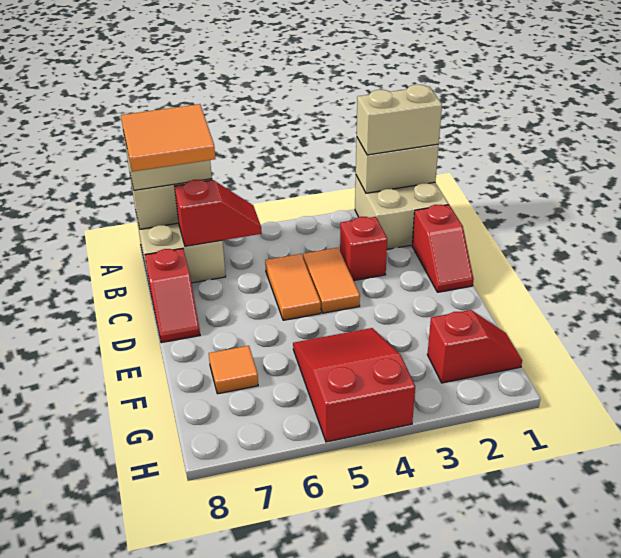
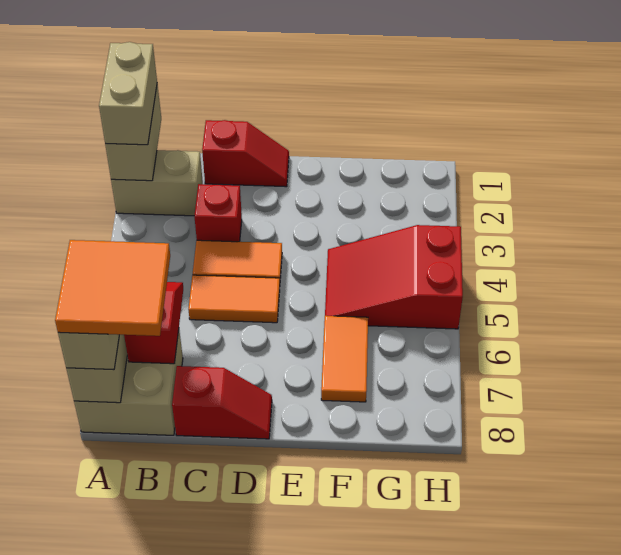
tan 2x2 brick [355,176,449,249] -> tan 1x2 brick [111,150,203,216]
orange 1x1 tile [209,346,258,394] -> orange 1x2 tile [321,316,368,402]
red 1x2 slope [427,310,522,383] -> none

